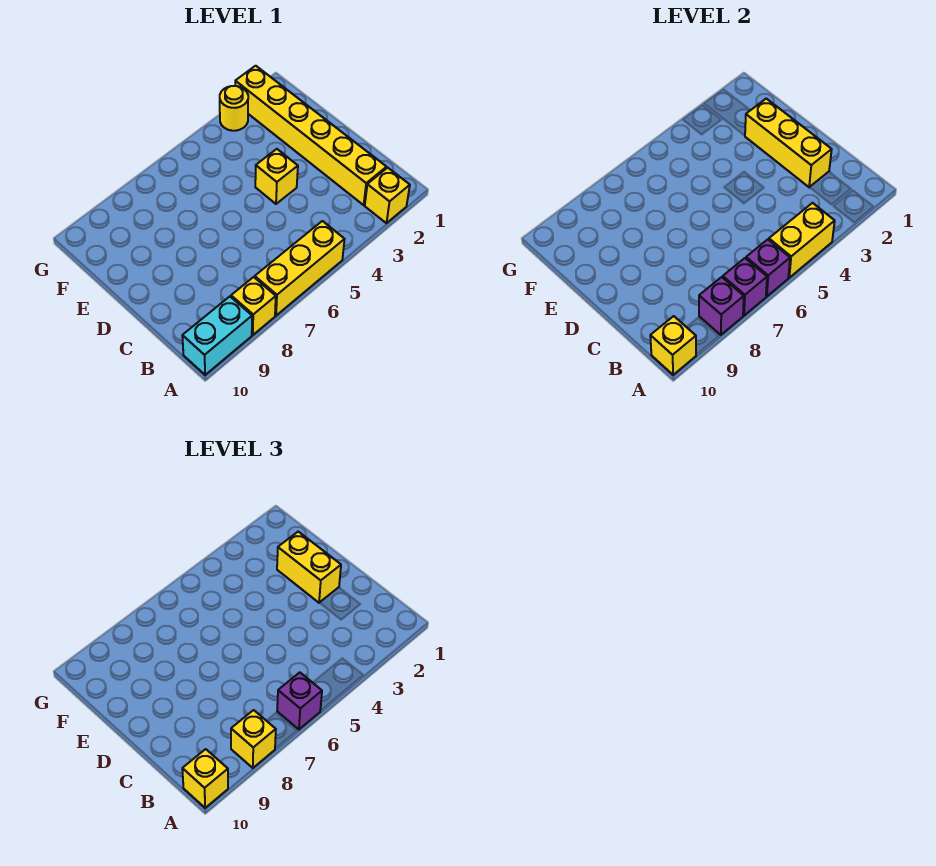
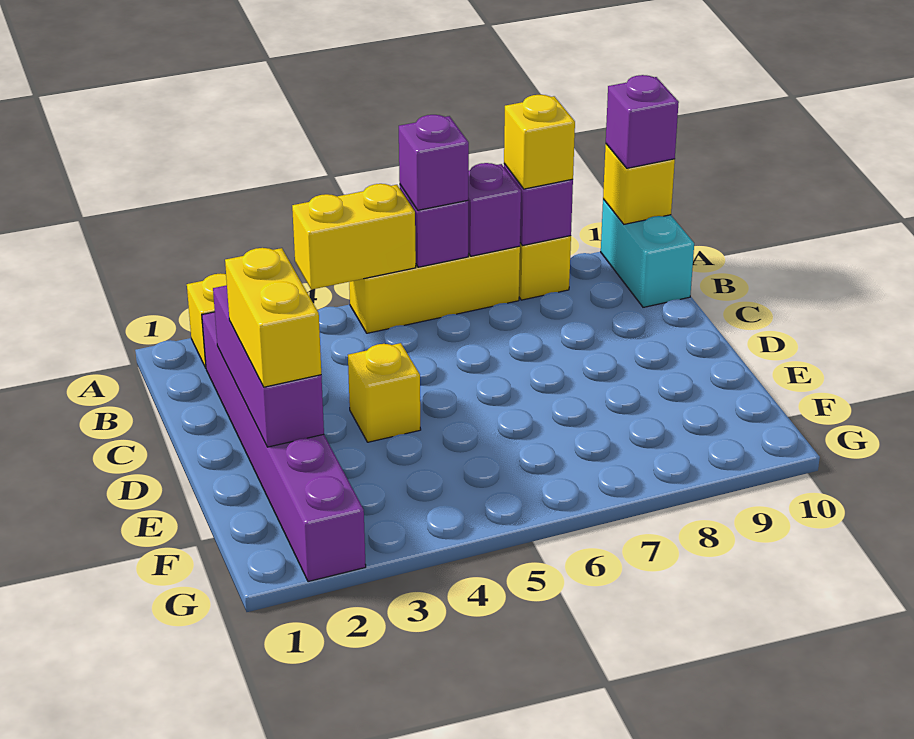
cyan 1x2 brick [182,297,252,375] -> cyan 1x2 brick turned to [601,199,694,307]
yellow 1x1 brick [182,749,228,808] -> purple 1x1 brick [606,75,679,168]
yellow 1x6 brick [235,66,387,205] -> purple 1x6 brick [202,312,366,582]
yellow 1x3 brick [745,99,832,187] -> purple 1x3 brick [213,285,324,447]
yellow 1x1 round brick [220,86,248,131] -> none

